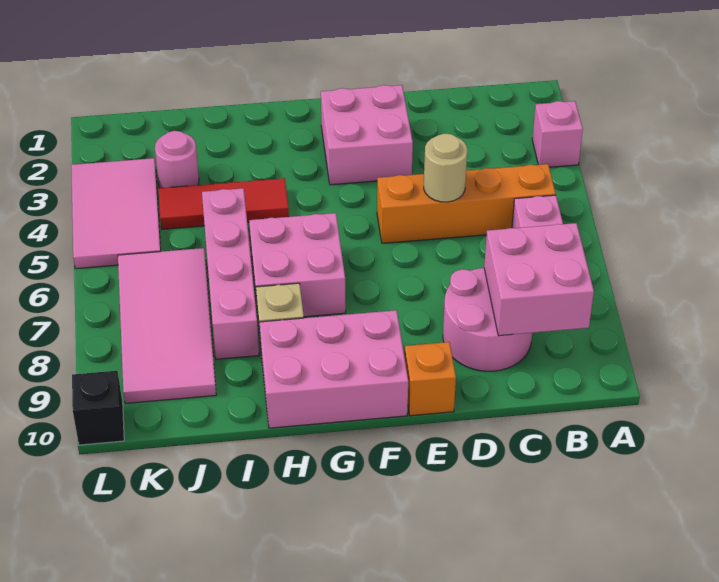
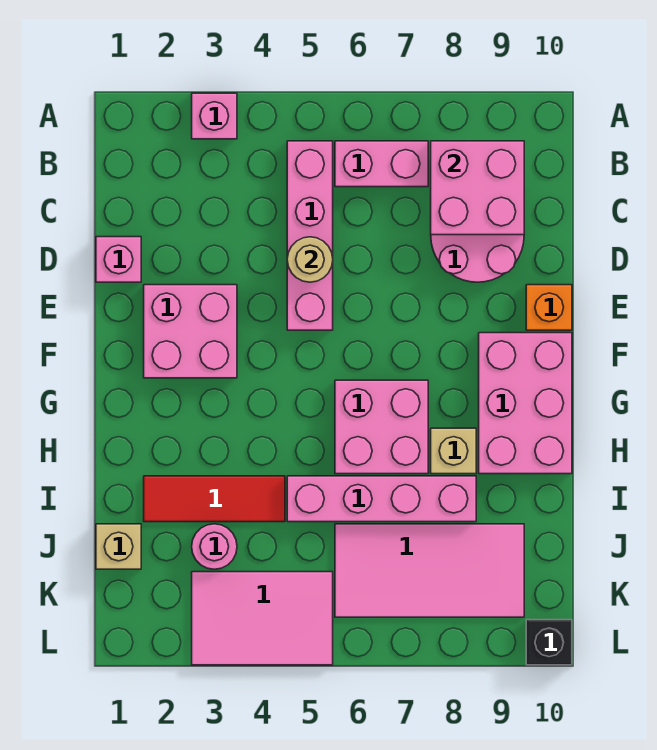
orange 1x4 brick [377,164,556,243] -> pink 1x4 brick [287,141,333,330]
none -> pink 1x1 brick [96,237,141,282]
red 1x3 tile [159,178,289,229] -> red 1x3 tile turned to [144,476,285,522]
none -> tan 1x1 brick [96,524,141,569]

